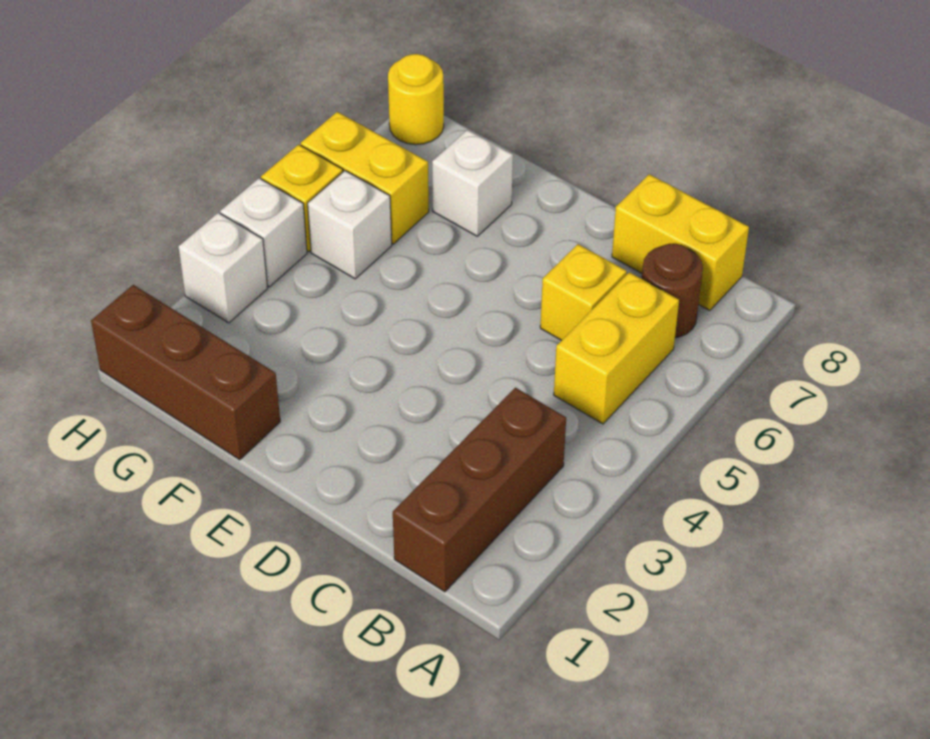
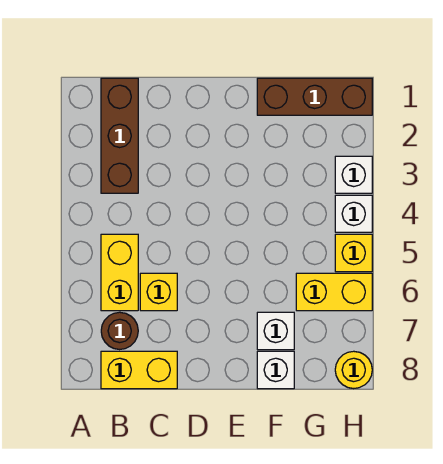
white 1x1 brick [308,171,392,279] -> white 1x1 brick moved to [257,351,294,389]

